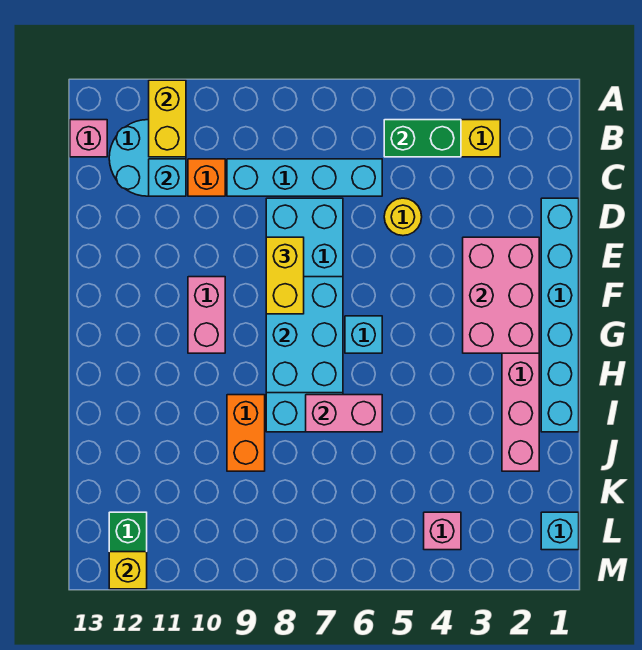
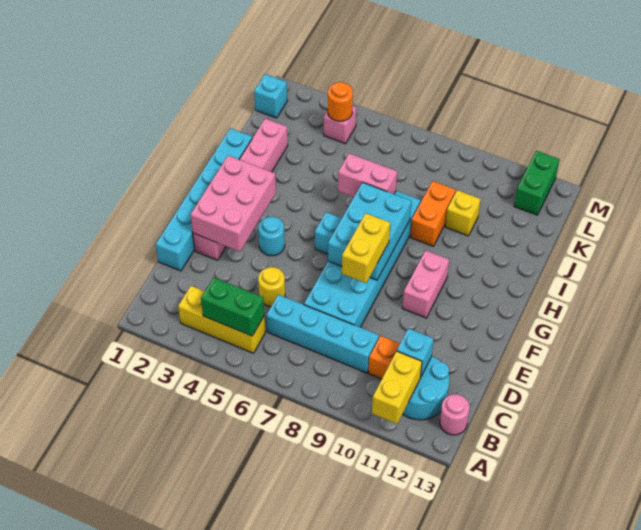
pink 1x1 brick [70,120,107,157] -> pink 1x1 round brick [440,394,470,435]
none -> cyan 1x1 round brick [258,217,285,256]
none -> orange 1x1 round brick [328,82,353,121]
yellow 1x1 brick [109,552,147,589] -> yellow 1x1 brick moved to [445,190,481,236]

